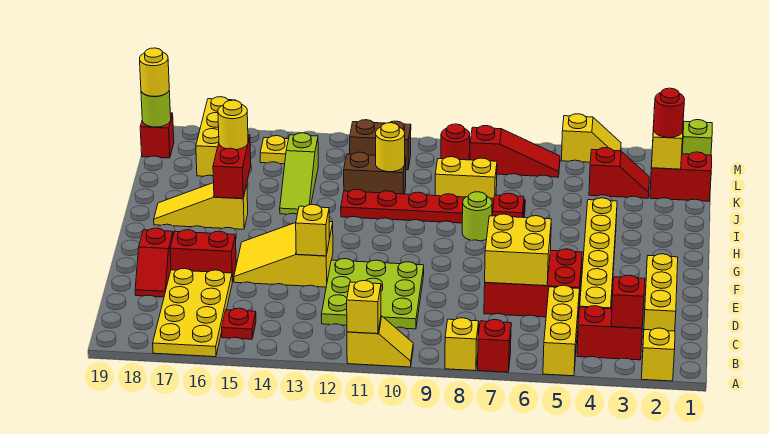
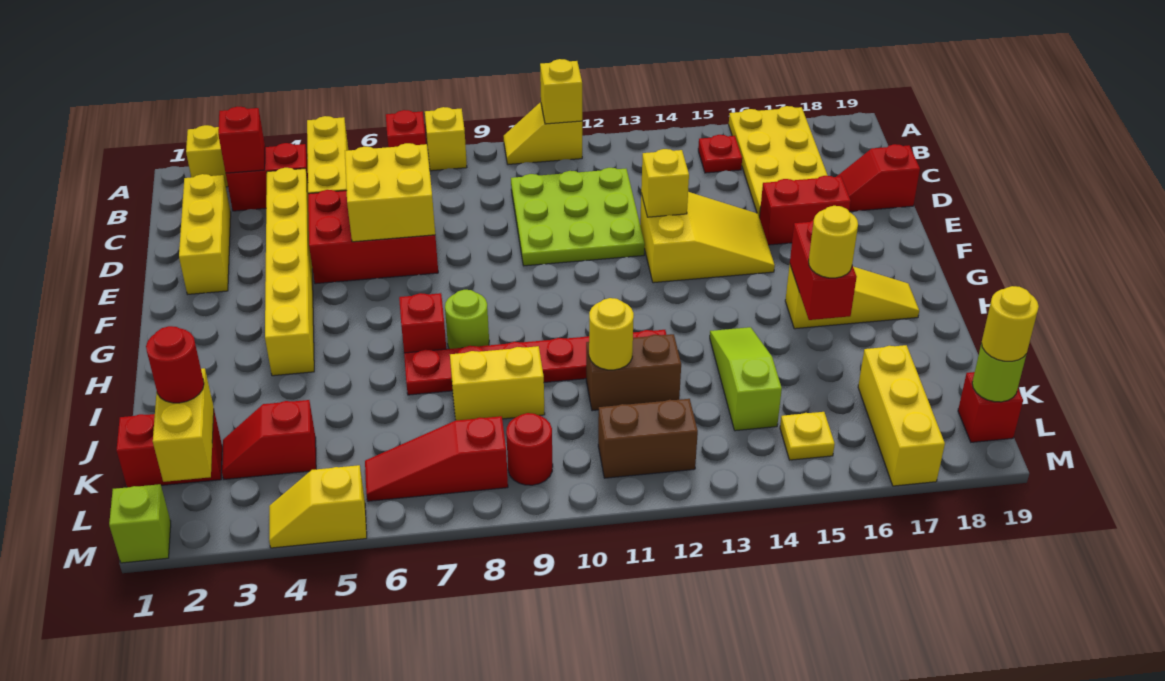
red 1x2 slope [135,228,173,297] -> red 1x2 slope turned to [837,144,920,212]

